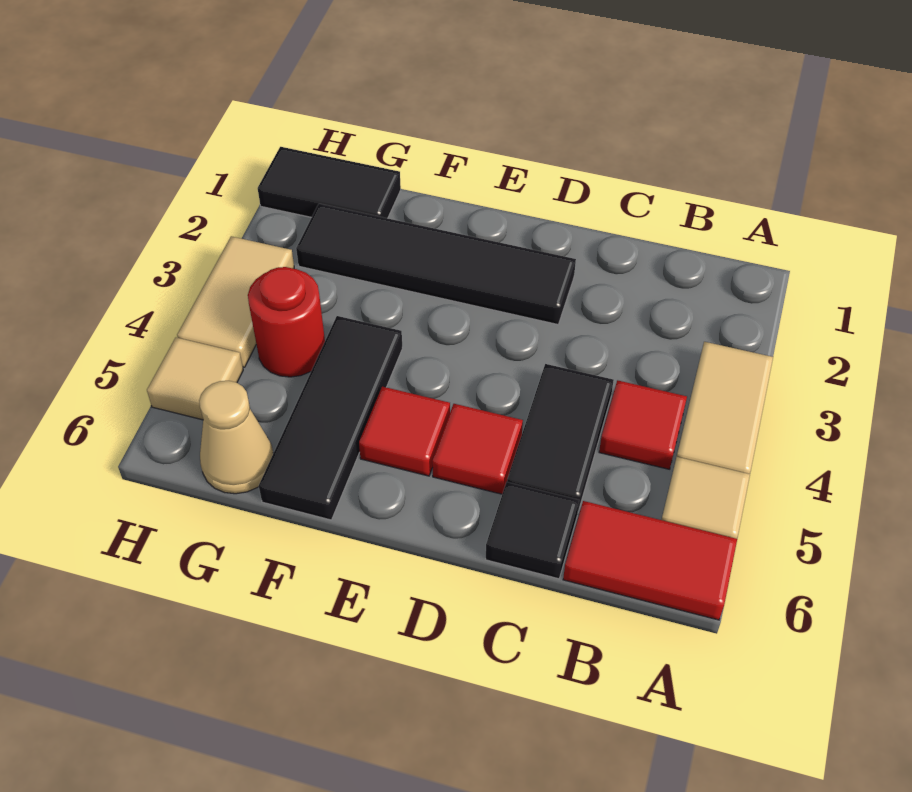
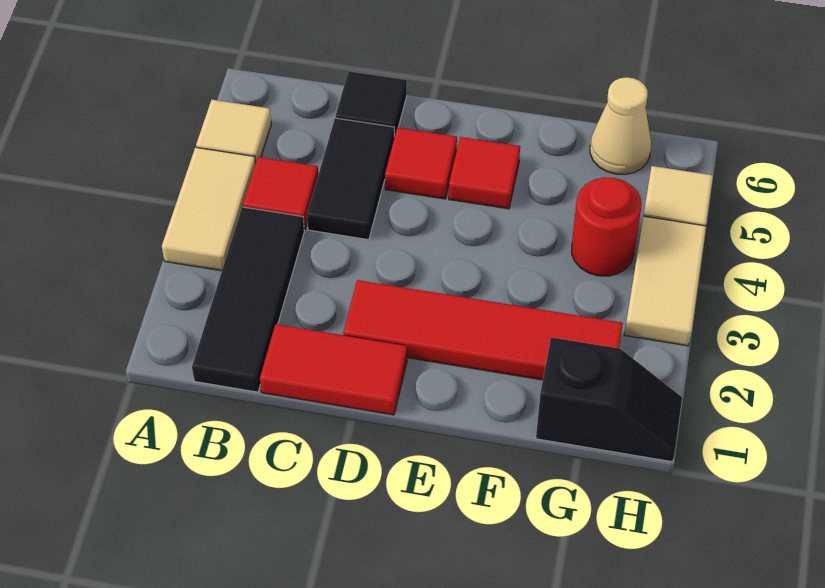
red 1x2 tile [563,501,737,620] -> red 1x2 tile moved to [260,324,407,415]
black 1x4 tile [296,204,576,324] -> red 1x4 tile [343,280,623,380]
black 1x3 tile [259,316,402,520] -> black 1x3 tile moved to [192,207,304,392]
black 1x2 tile [258,147,401,218] -> black 1x2 slope [536,337,682,462]

